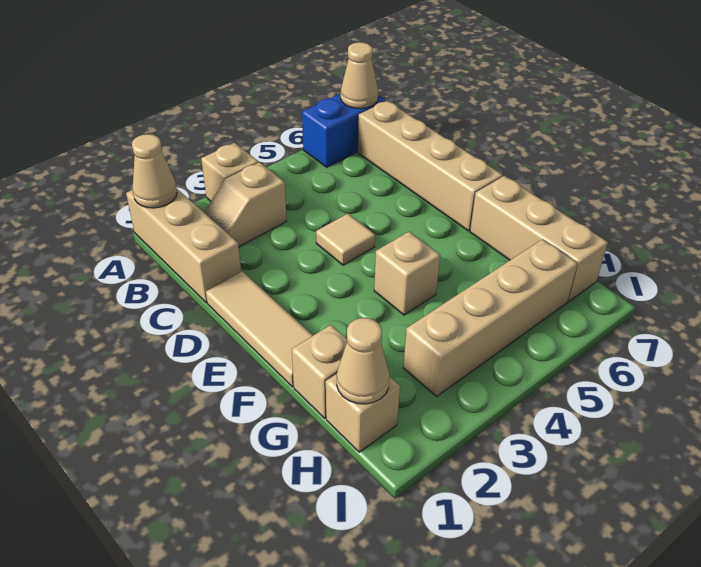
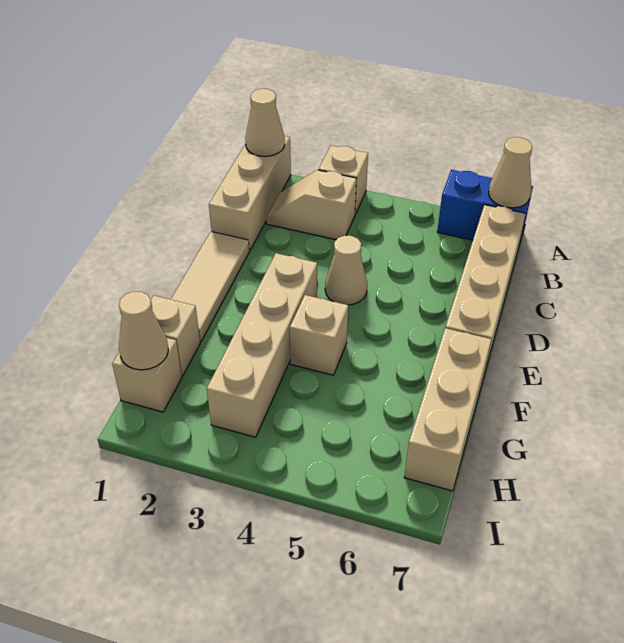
tan 1x1 tile [316,214,375,265] -> tan 1x1 cone [325,236,367,305]
tan 1x4 brick [403,239,578,396] -> tan 1x4 brick turned to [207,253,317,437]

